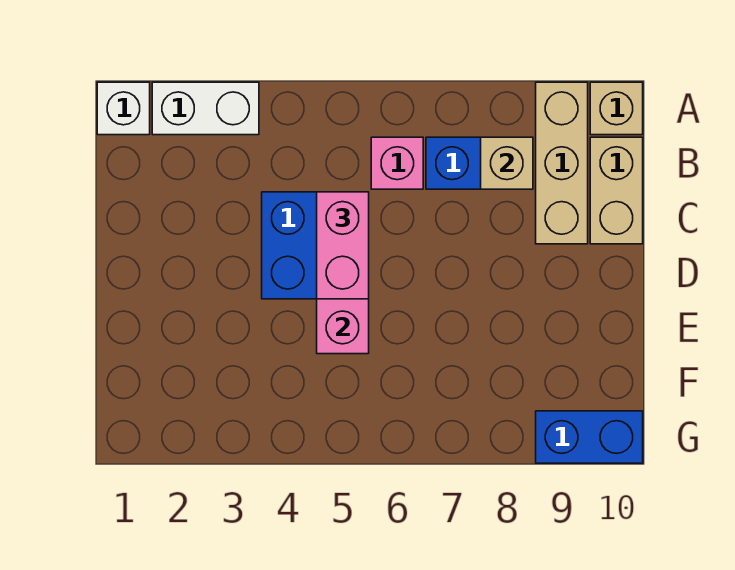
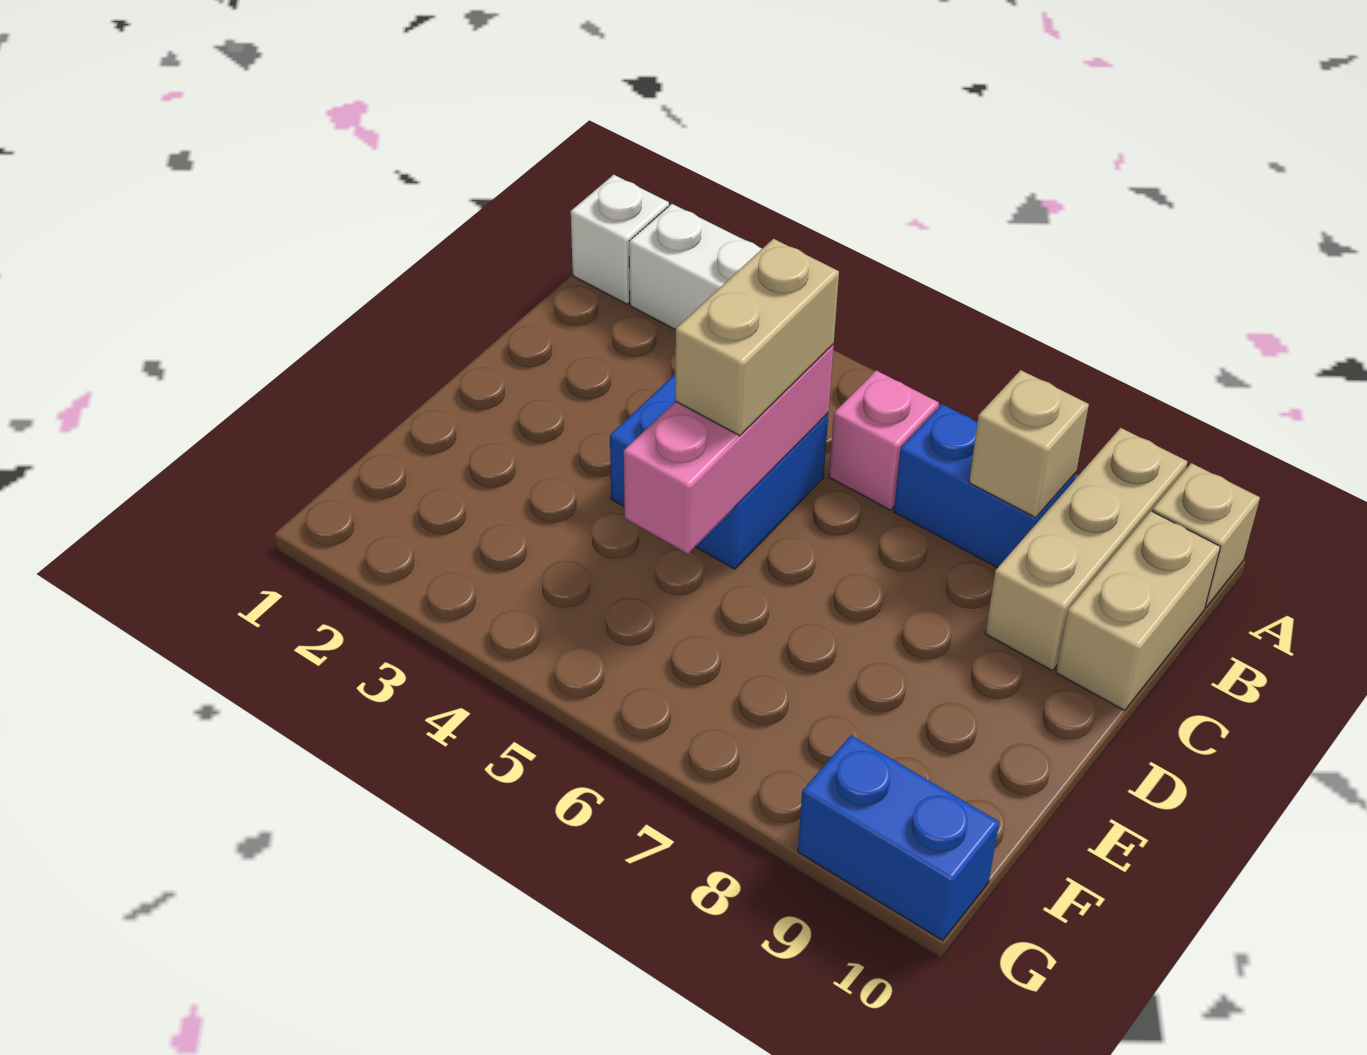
pink 1x2 brick [317,192,369,299] -> tan 1x2 brick [675,239,839,436]

